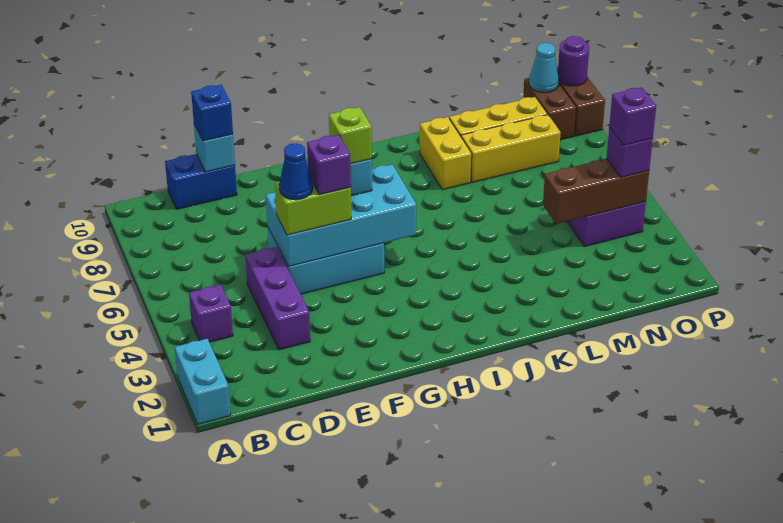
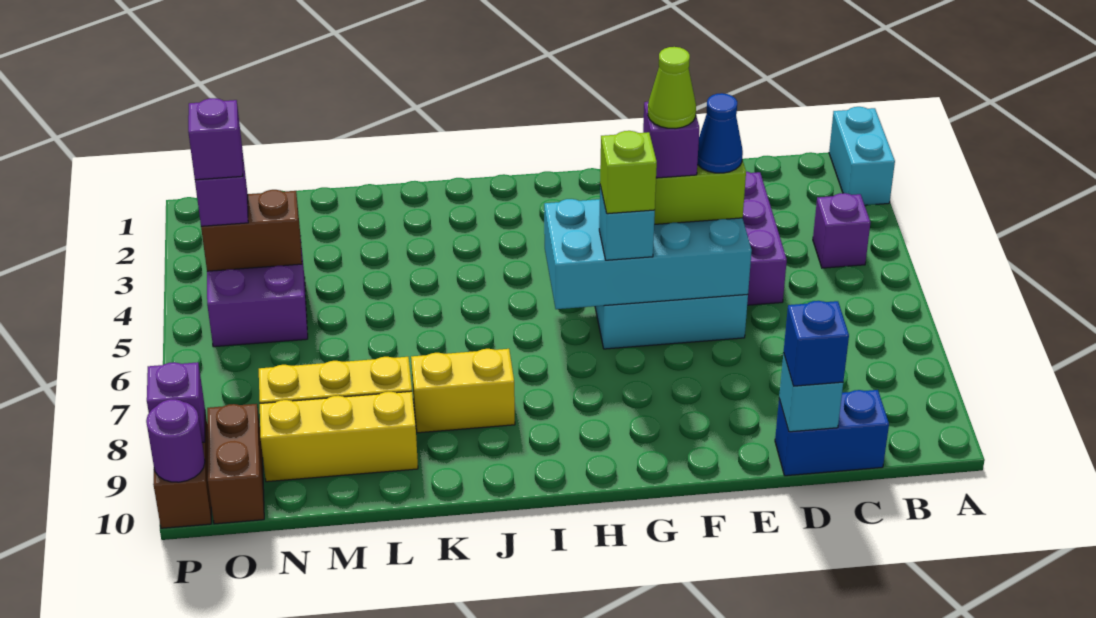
none -> lime 1x1 cone [648,47,696,129]
yellow 1x2 brick [420,117,472,190] -> yellow 1x2 brick turned to [411,349,515,433]
brown 1x3 brick [543,159,649,224] -> brown 1x2 brick [201,190,302,271]
cyan 1x1 cone [529,43,559,93] -> none
none -> purple 1x1 brick [147,362,205,442]

